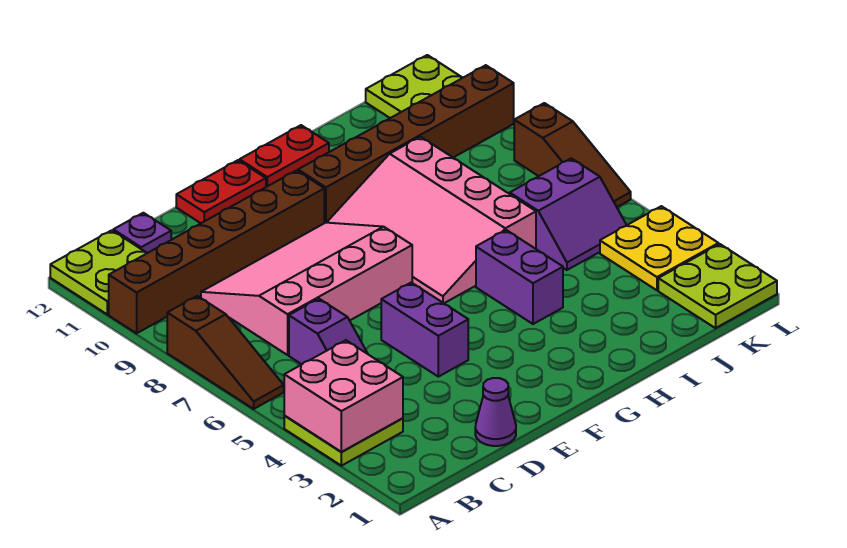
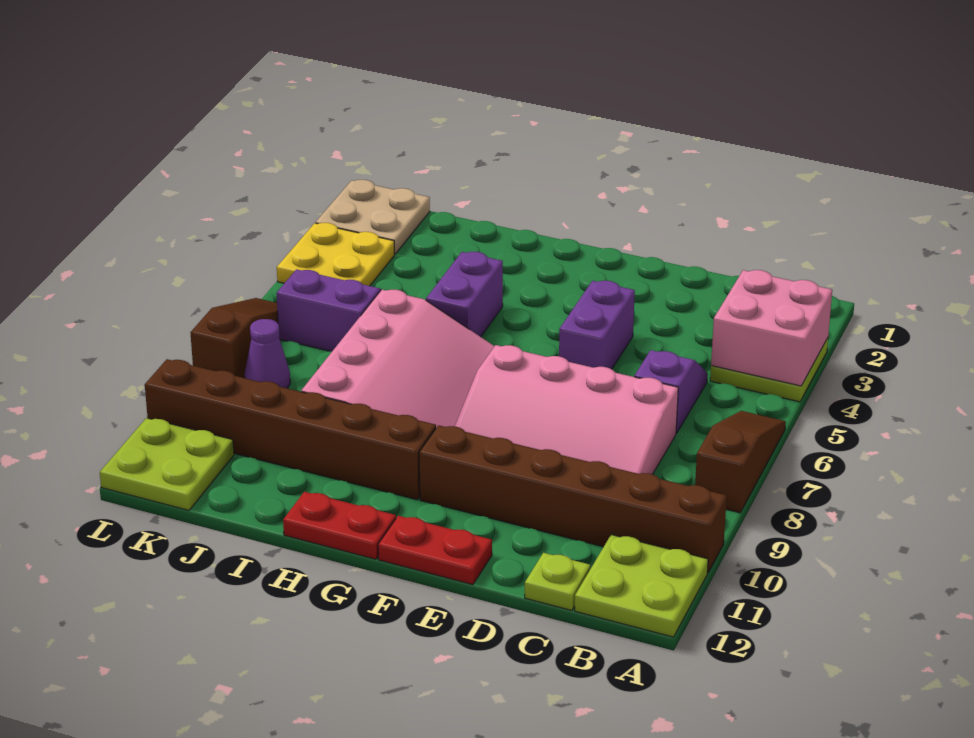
purple 1x1 plate [113,213,171,253] -> lime 1x1 plate [525,553,590,611]
purple 1x1 cone [475,378,516,446] -> purple 1x1 cone moved to [245,319,290,388]
lime 2x2 plate [658,244,777,328] -> tan 2x2 plate [315,180,430,254]

